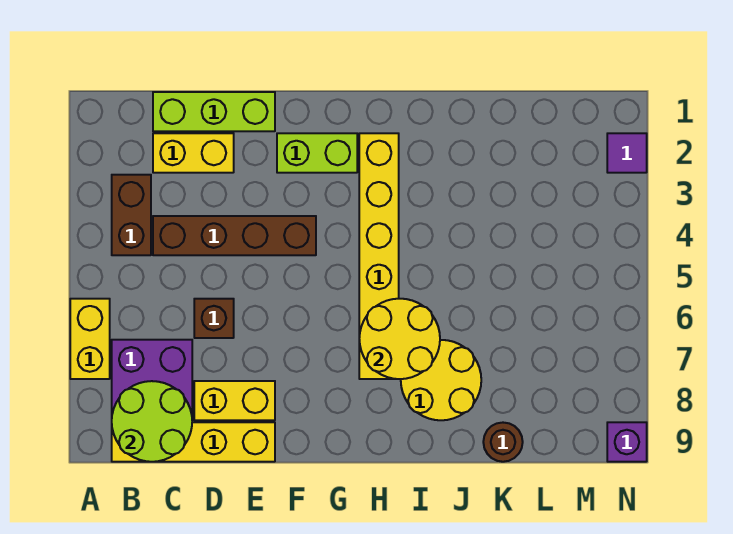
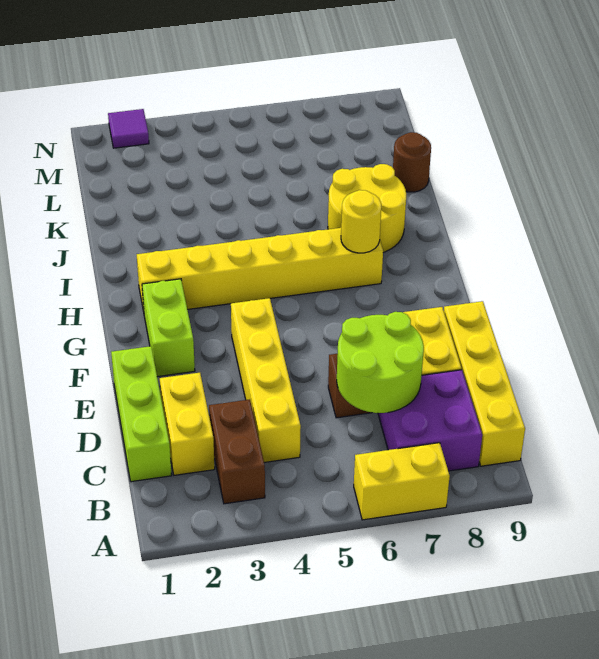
brown 1x2 brick [112,175,151,255] -> brown 1x2 brick turned to [209,399,265,504]
lime 2x2 round brick [112,381,192,462] -> lime 2x2 round brick moved to [337,312,424,413]
brown 1x4 brick [153,216,316,255] -> yellow 1x4 brick [231,298,301,462]
yellow 2x2 round brick [359,299,440,379] -> yellow 1x1 round brick [341,190,381,253]
purple 1x1 brick [607,422,647,462] -> none

